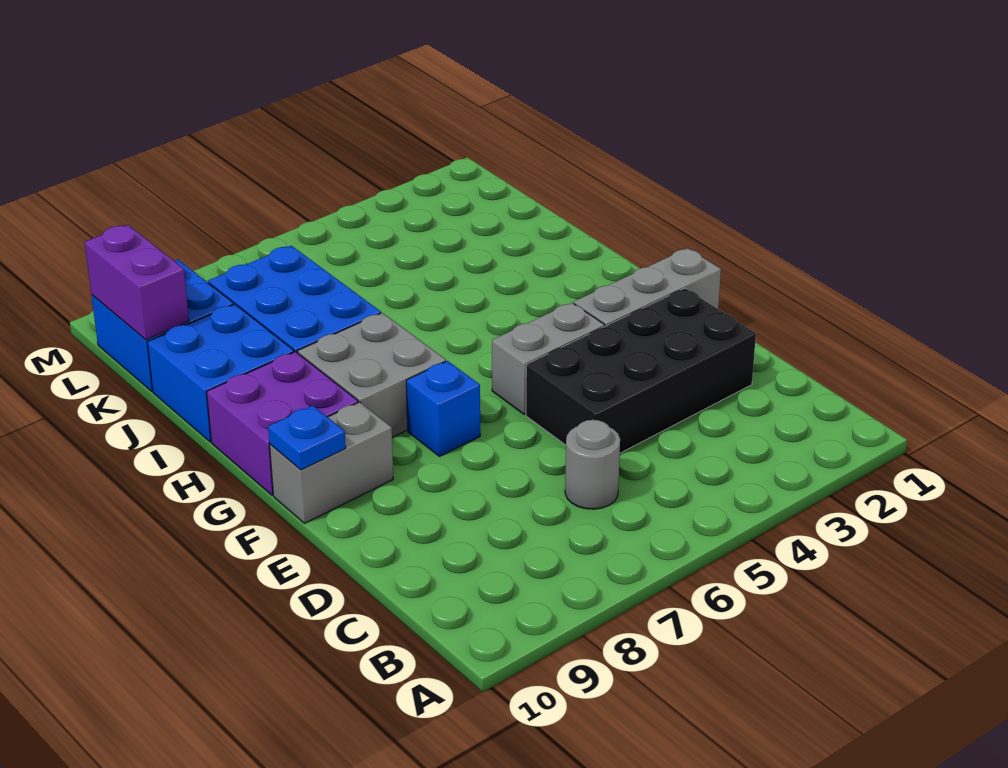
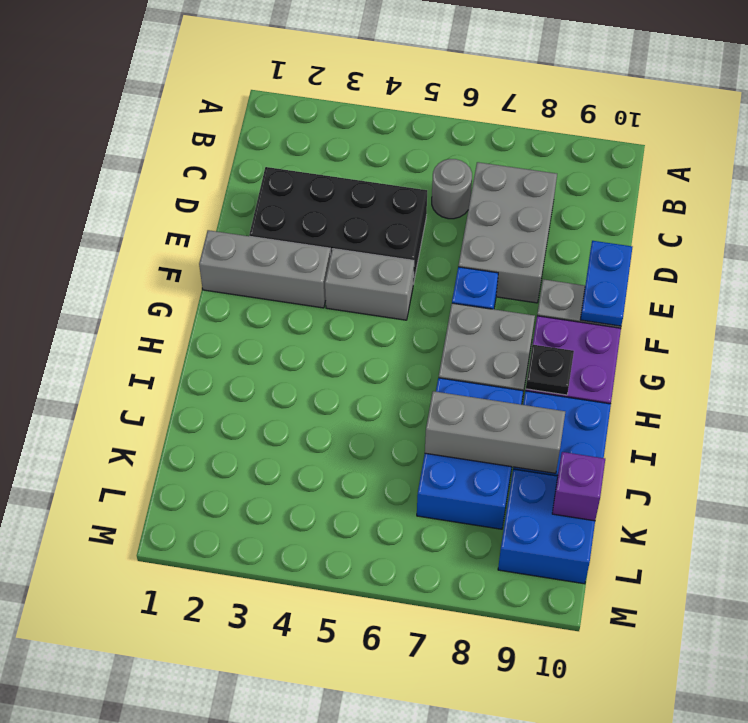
none -> grey 2x3 brick [458,162,557,303]
blue 1x1 plate [268,406,346,470] -> blue 1x2 plate [580,241,632,326]
none -> black 1x1 plate [526,345,574,395]
none -> grey 1x3 brick [425,391,565,473]
purple 1x2 brick [85,225,189,340] -> purple 1x1 brick [552,452,605,521]

